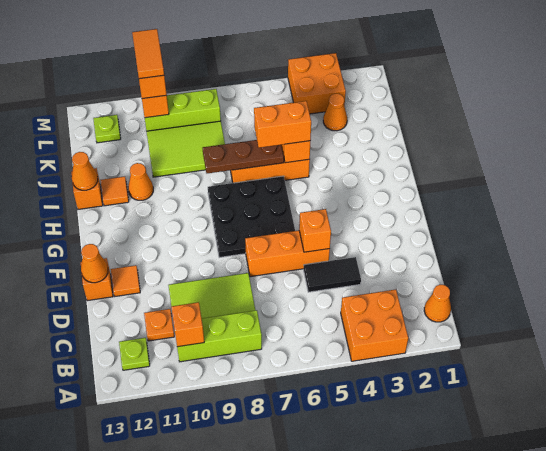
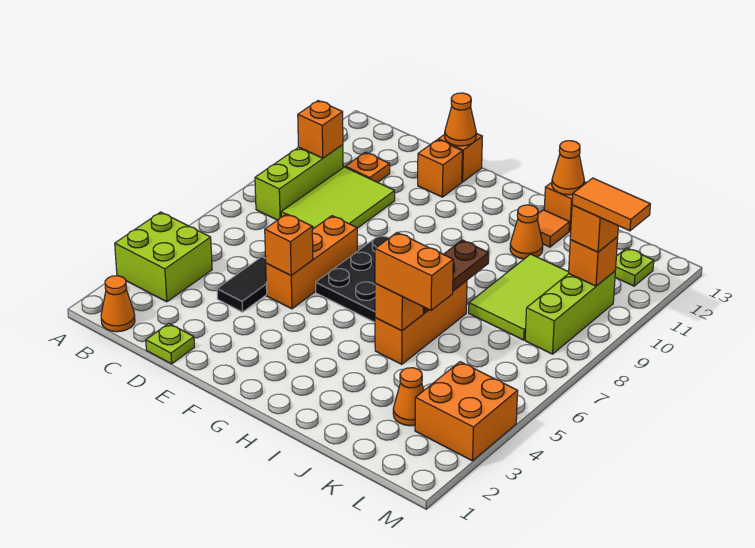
orange 2x2 brick [341,290,408,361] -> lime 2x2 brick [115,212,212,302]
lime 1x1 plate [119,338,150,370] -> lime 1x1 plate moved to [146,324,195,364]
orange 1x1 tile [111,265,140,296] -> orange 1x1 brick [418,140,462,197]
orange 1x2 brick [254,101,311,148] -> orange 1x2 brick turned to [375,233,453,310]

